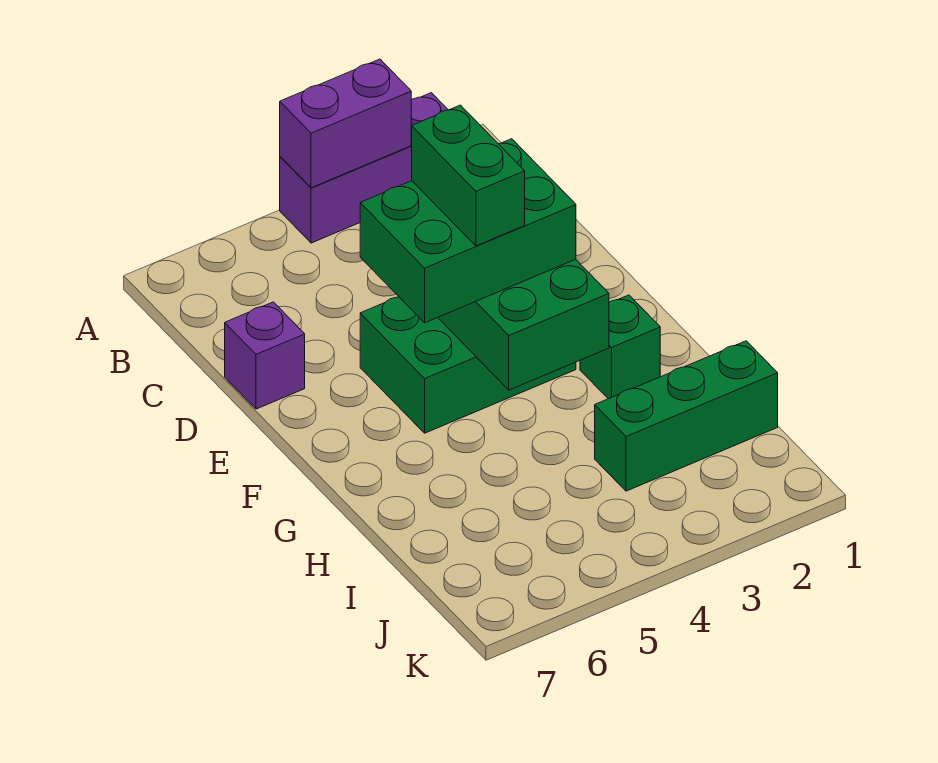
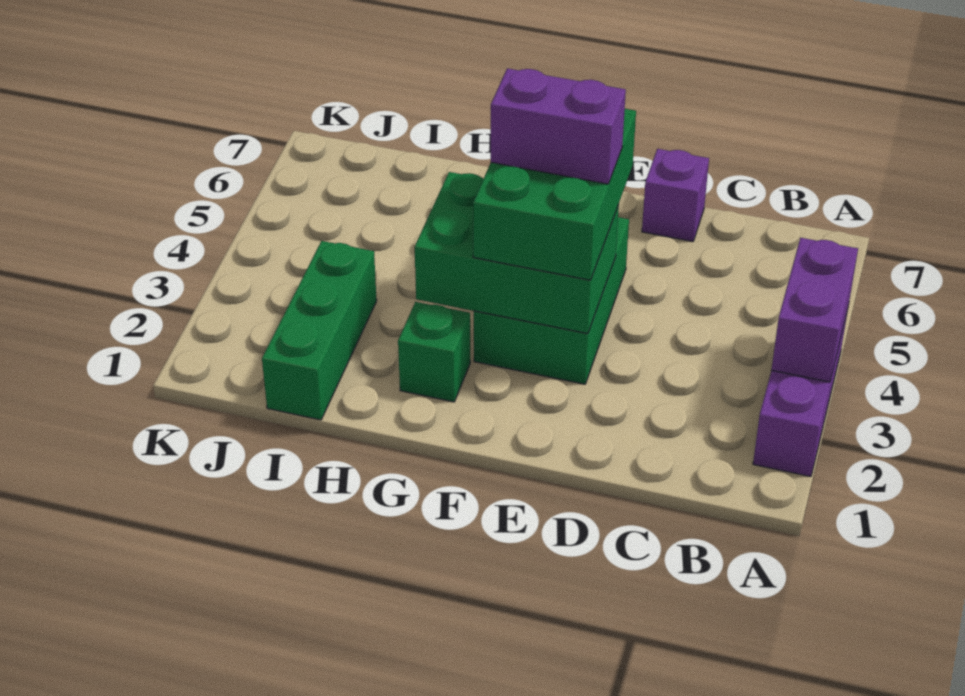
green 1x2 brick [411,105,525,246] -> purple 1x2 brick [491,68,626,184]

